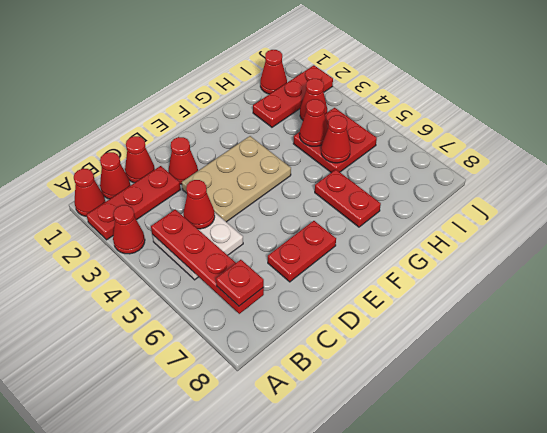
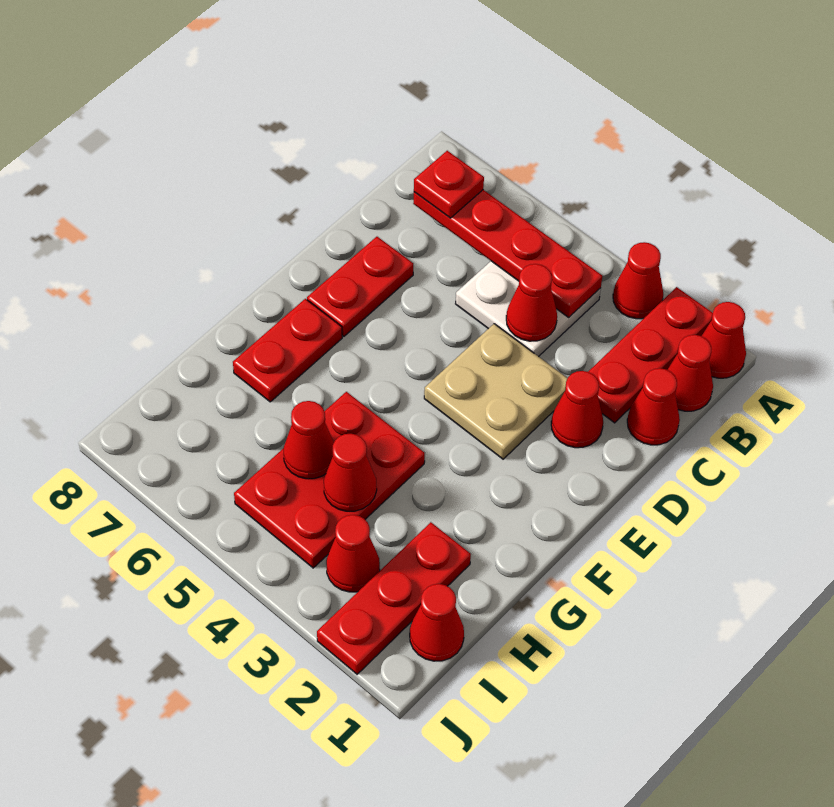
tan 2x3 plate [182,136,291,222] -> tan 2x2 plate [424,324,568,459]
red 1x2 plate [315,170,381,227] -> red 1x2 plate turned to [233,299,342,402]
red 2x2 plate [293,108,377,173] -> red 2x3 plate [234,392,425,568]

